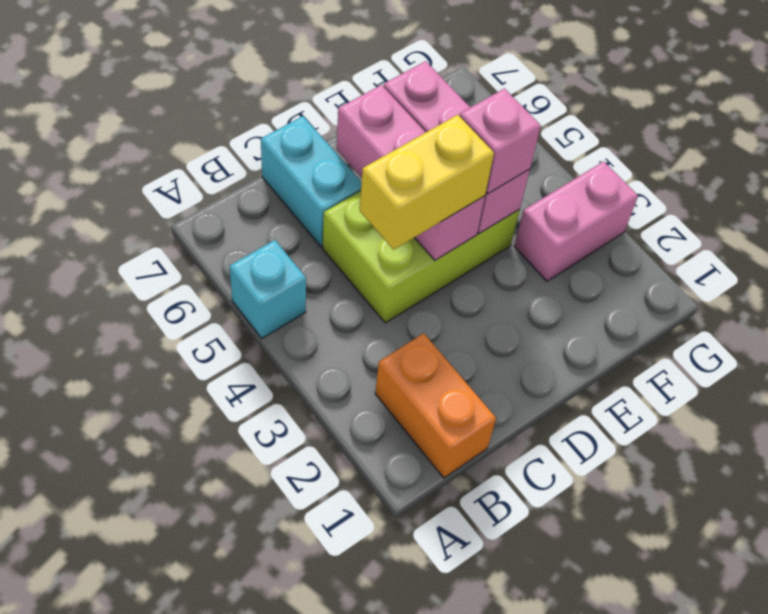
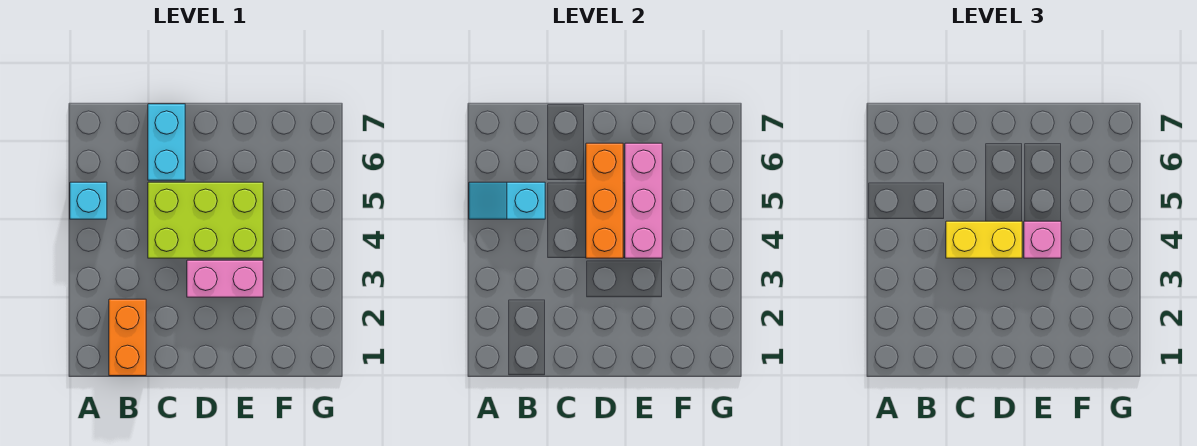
none -> cyan 1x2 slope [469,182,545,219]
pink 1x3 brick [337,85,485,260] -> orange 1x3 brick [586,143,623,258]
pink 1x2 brick [514,161,638,281] -> pink 1x2 brick moved to [187,260,263,297]

